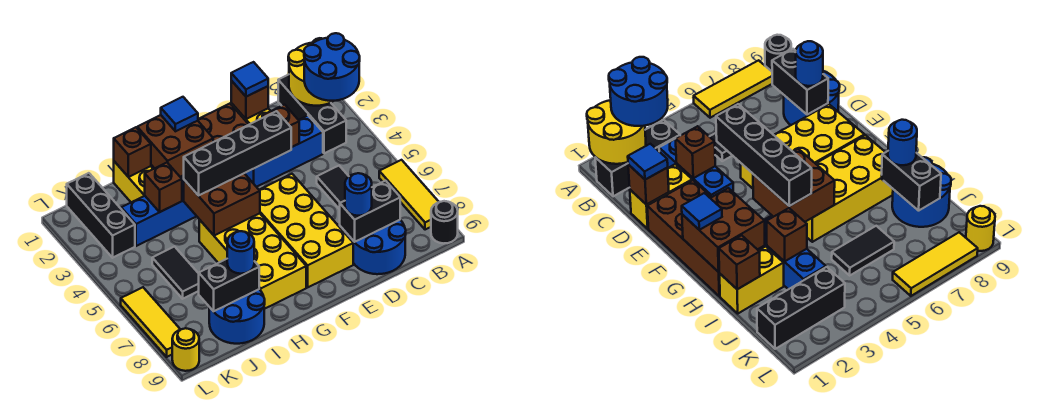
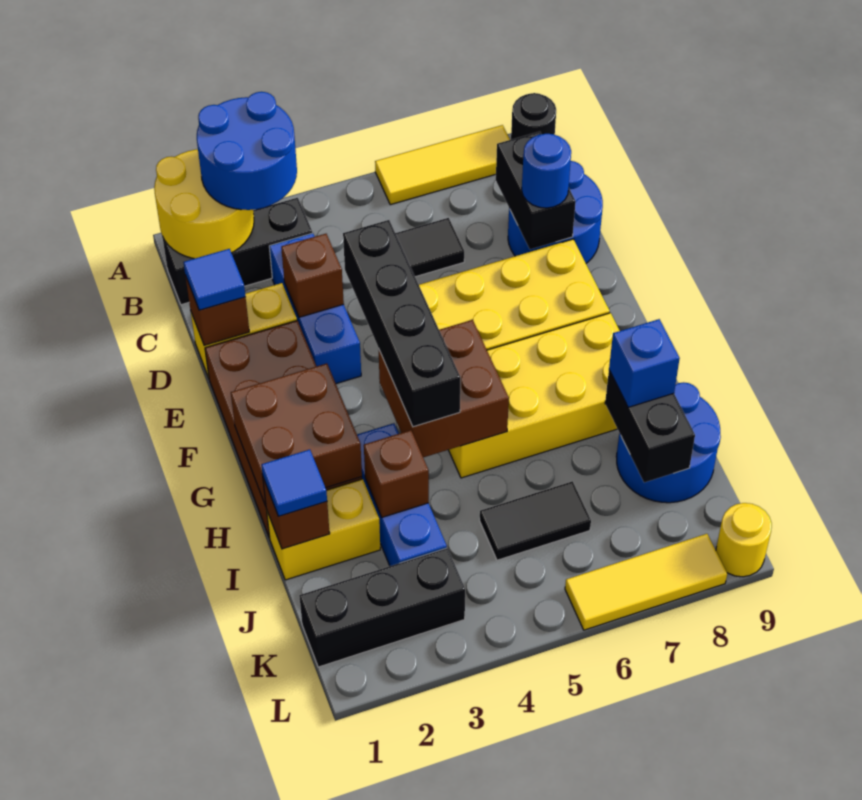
blue 1x1 tile [161,97,198,131] -> blue 1x1 tile moved to [261,450,327,516]
blue 1x1 round brick [227,231,254,274] -> blue 1x1 brick [609,319,680,407]

